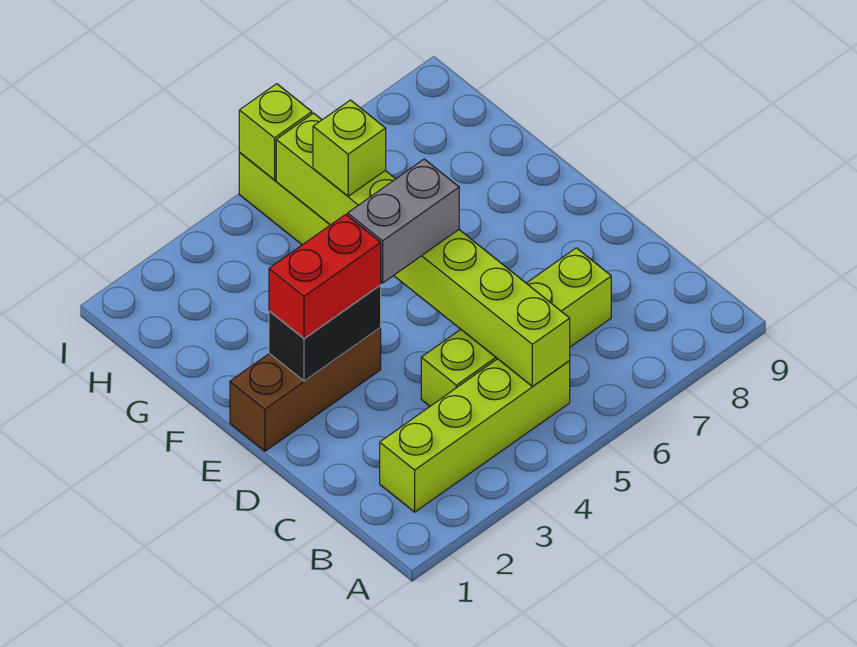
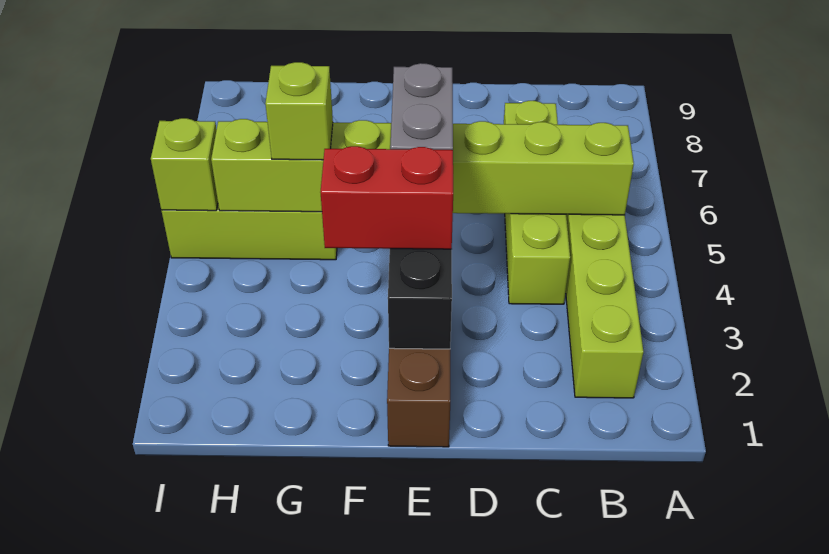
red 1x2 brick [269,214,381,339] -> red 1x2 brick turned to [320,146,453,249]

